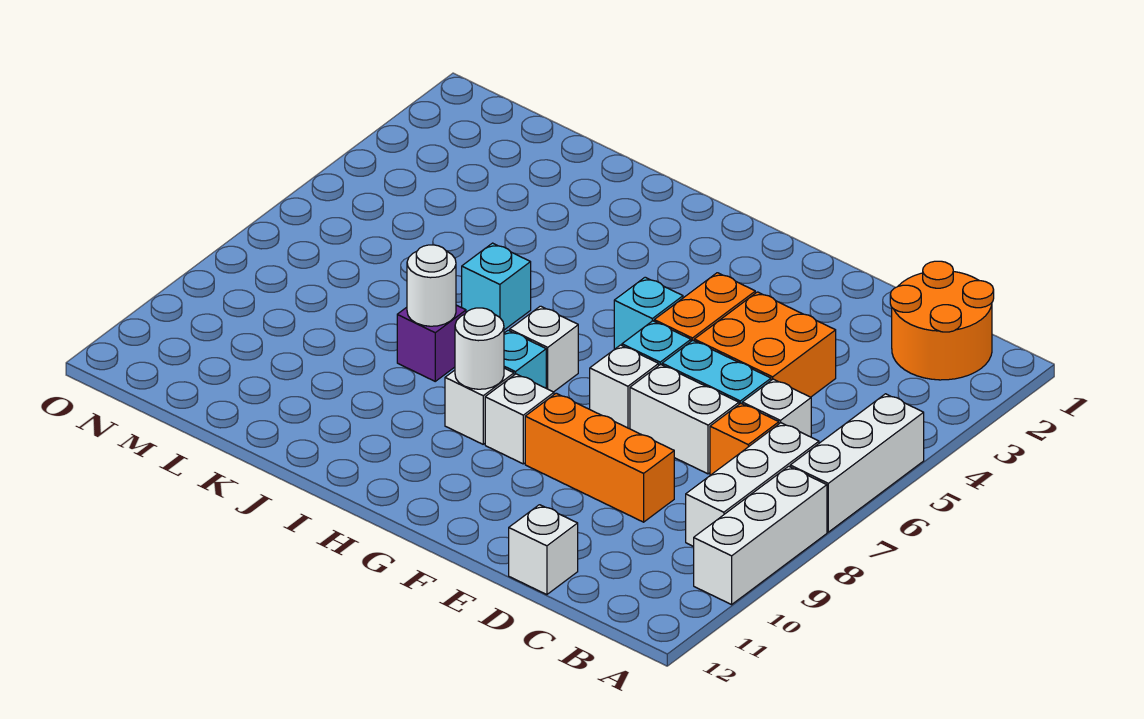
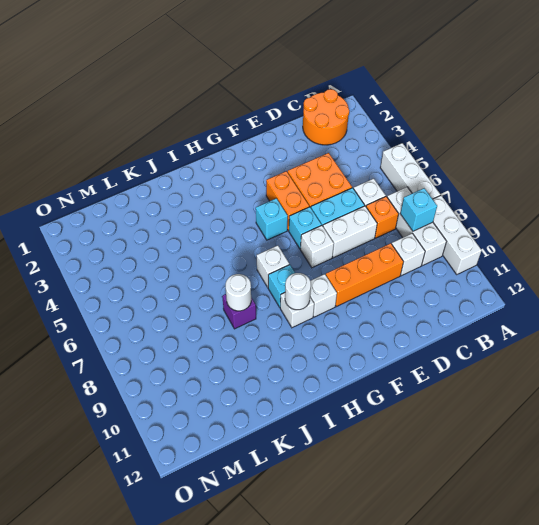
white 1x1 brick [509,505,578,595] -> white 1x1 brick moved to [392,233,425,276]
cyan 1x1 brick [462,243,531,330] -> cyan 1x1 brick moved to [400,188,437,231]

